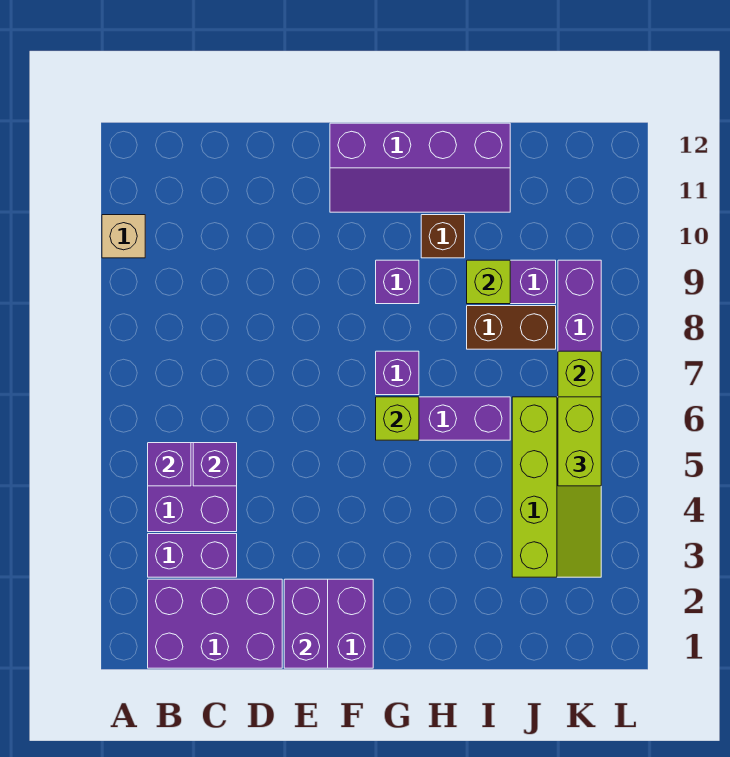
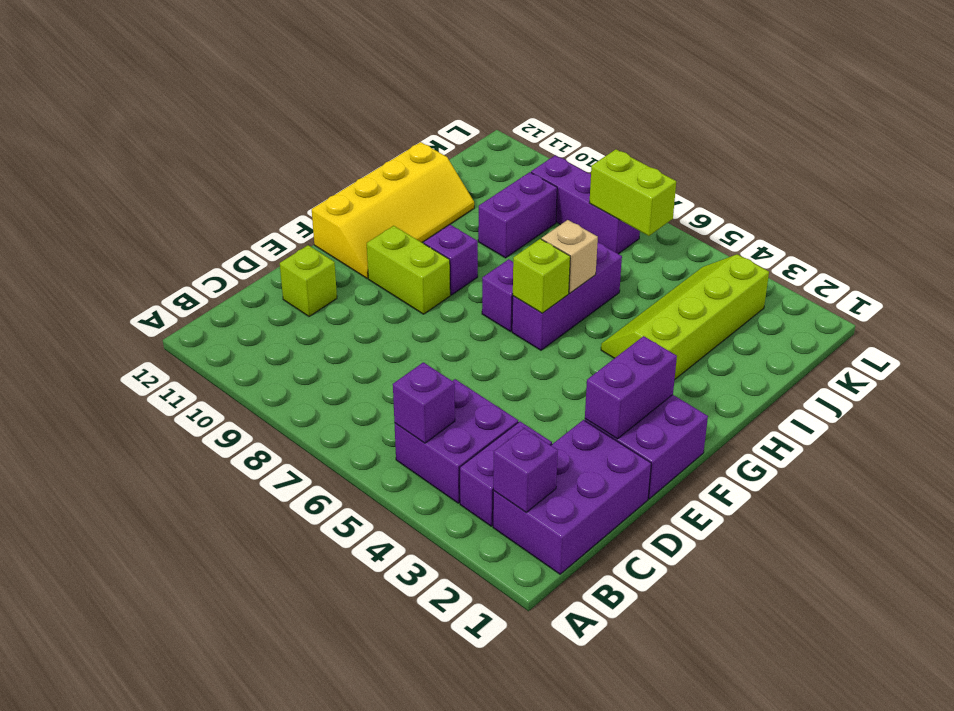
tan 1x1 brick [102,215,145,258] -> tan 1x1 brick moved to [542,220,598,293]
purple 1x1 brick [193,443,237,486] -> purple 1x1 brick moved to [493,428,558,512]
purple 1x2 brick [284,579,328,668] -> purple 1x2 brick turned to [585,336,677,439]
purple 2x4 slope [330,123,510,212] -> yellow 2x4 slope [312,142,474,278]
brown 1x1 brick [421,215,465,258] -> none
brown 1x2 brick [467,306,556,349] -> none
lime 1x1 brick [467,260,510,304] -> lime 1x1 brick moved to [280,245,337,317]
lime 2x4 slope [512,397,601,577] -> lime 2x4 slope turned to [601,254,769,380]
lime 1x2 brick [558,397,601,486] -> lime 1x2 brick moved to [367,226,450,314]

